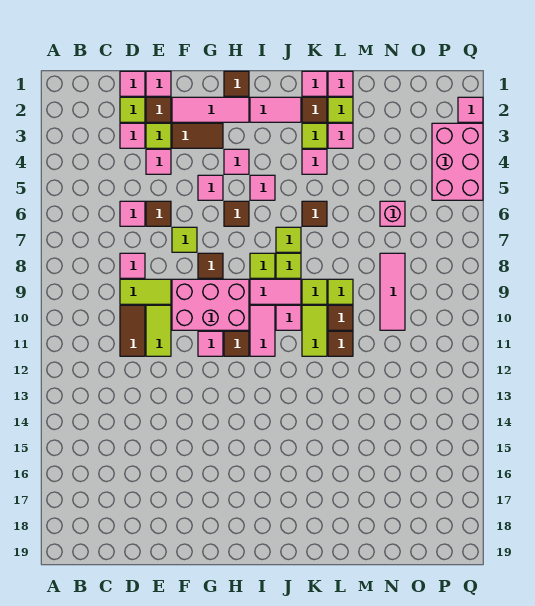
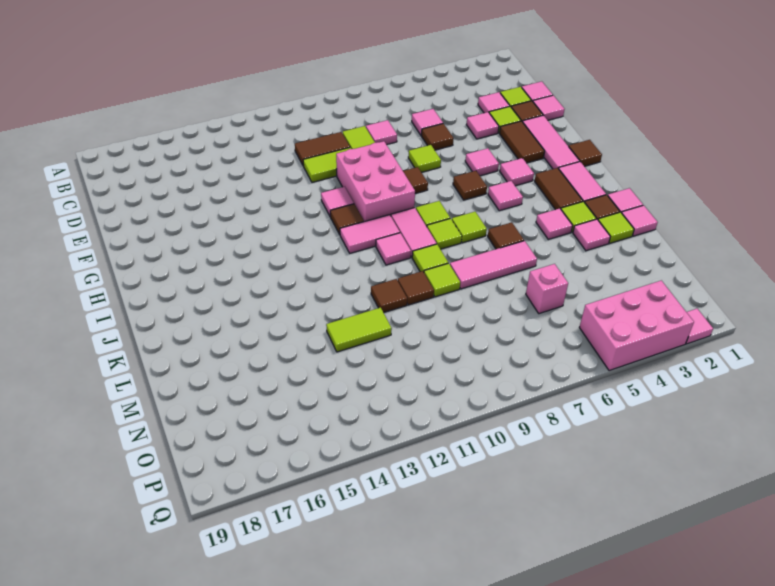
none -> brown 1x2 tile [535,168,583,210]
lime 1x2 tile [302,305,327,356] -> lime 1x2 tile moved to [326,308,392,352]
pink 1x3 tile [380,253,405,330] -> pink 1x3 tile moved to [450,241,537,289]

